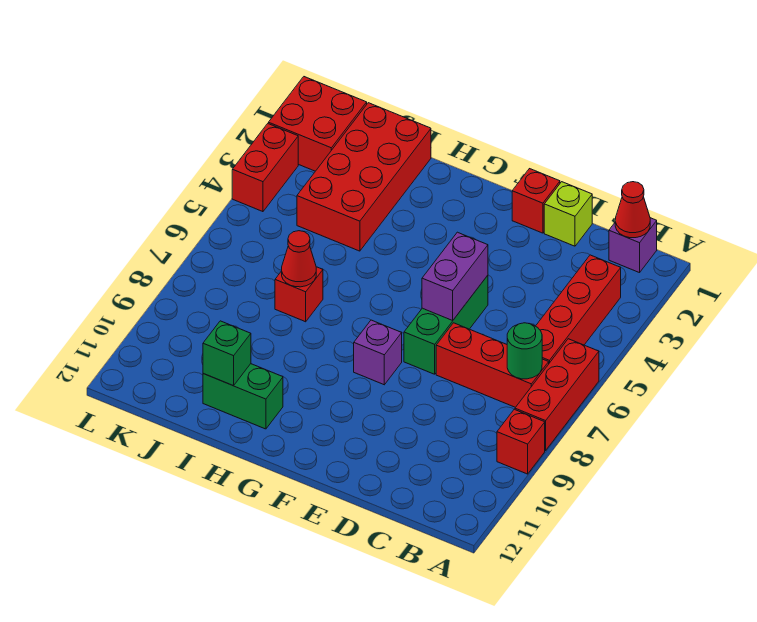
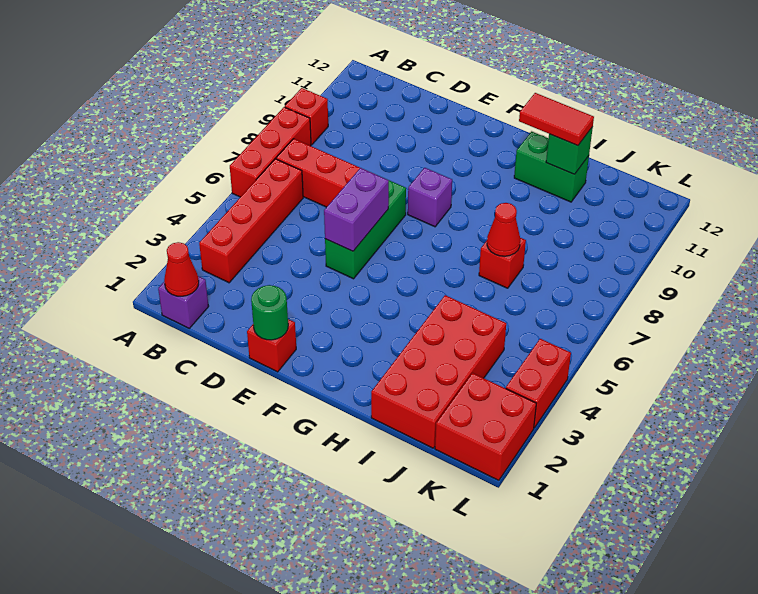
green 1x1 round brick [507,323,542,379] -> green 1x1 round brick moved to [251,285,288,340]
lime 1x1 brick [544,182,592,246] -> none
none -> red 1x2 tile [519,93,594,146]

